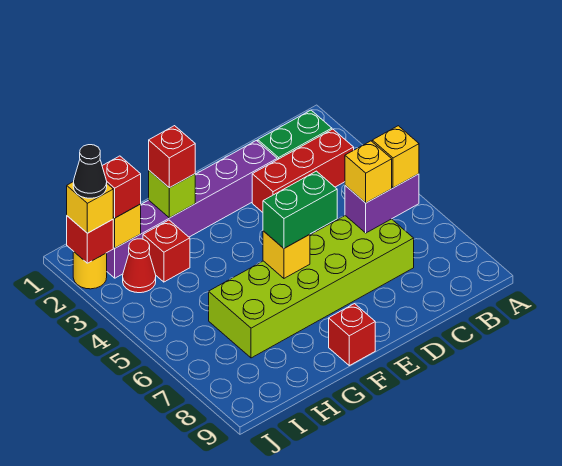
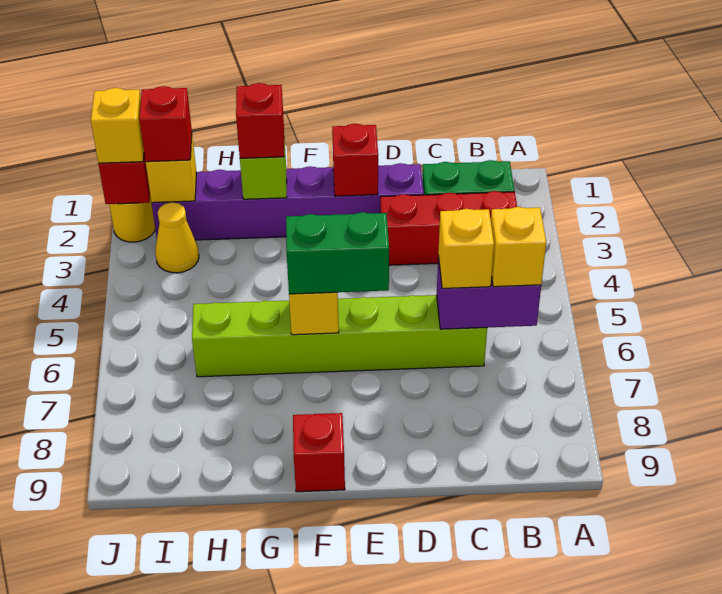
lime 2x6 brick [209,216,414,358] -> lime 1x6 brick [192,295,487,377]
red 1x1 brick [143,220,190,282] -> red 1x1 brick moved to [332,123,378,196]
red 1x1 cone [123,239,156,293] -> yellow 1x1 cone [155,202,199,273]
black 1x1 cone [73,145,107,198] -> none

